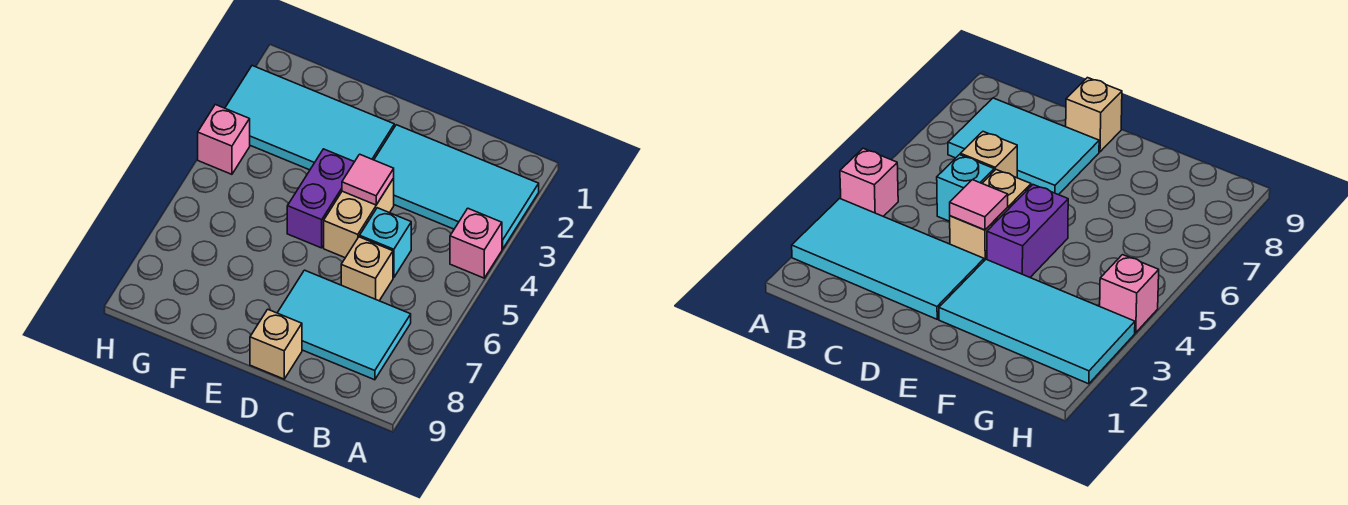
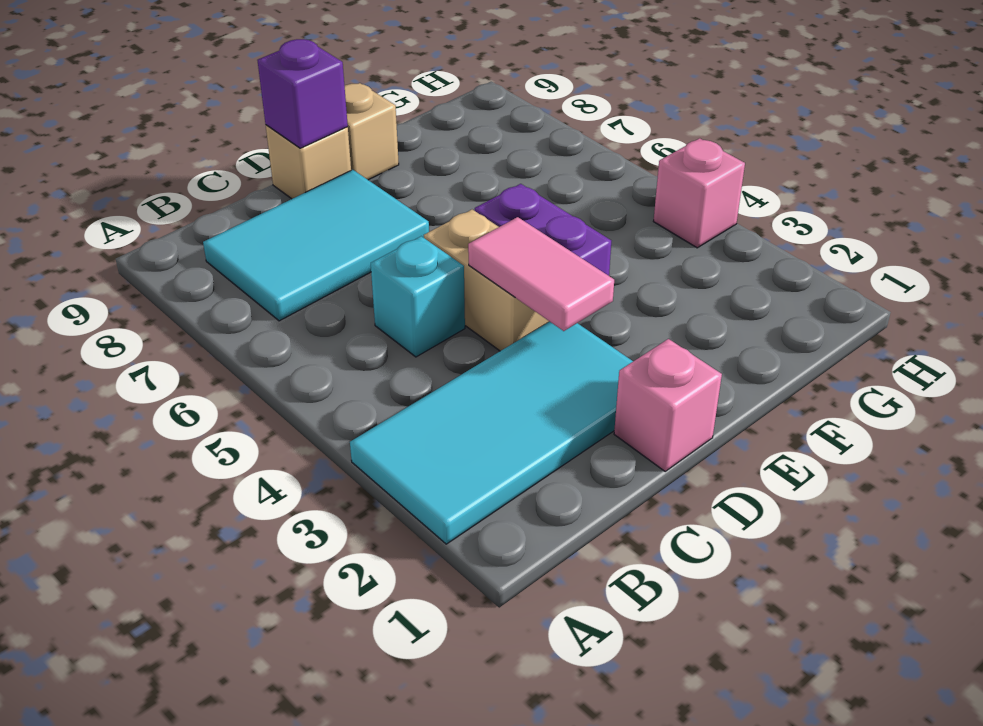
pink 1x1 brick [450,208,502,278] -> pink 1x1 brick moved to [614,339,722,471]
tan 1x1 brick [341,237,393,301] -> tan 1x1 brick moved to [345,83,399,180]
pink 1x1 tile [342,154,394,205] -> pink 1x2 tile [468,217,614,331]
none -> purple 1x1 brick [257,39,348,148]
cyan 2x4 tile [225,66,394,170] -> none

